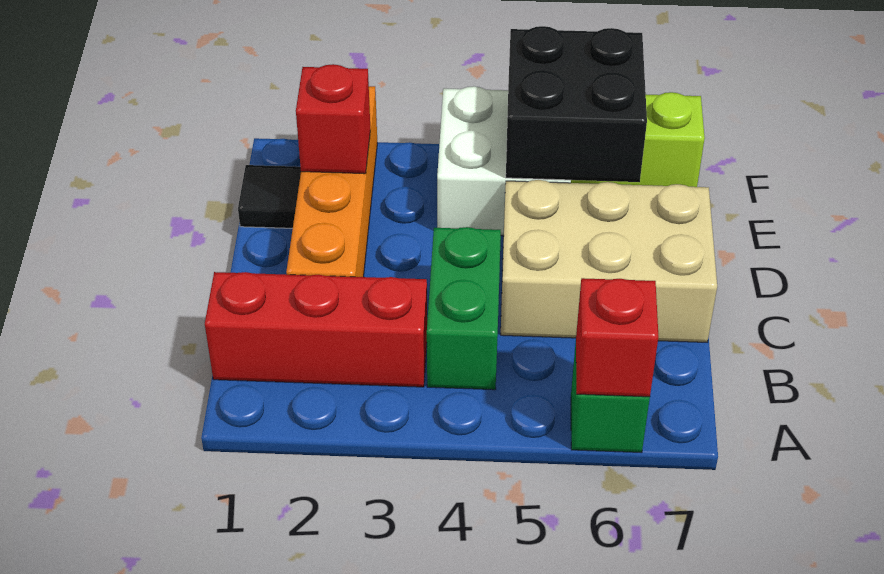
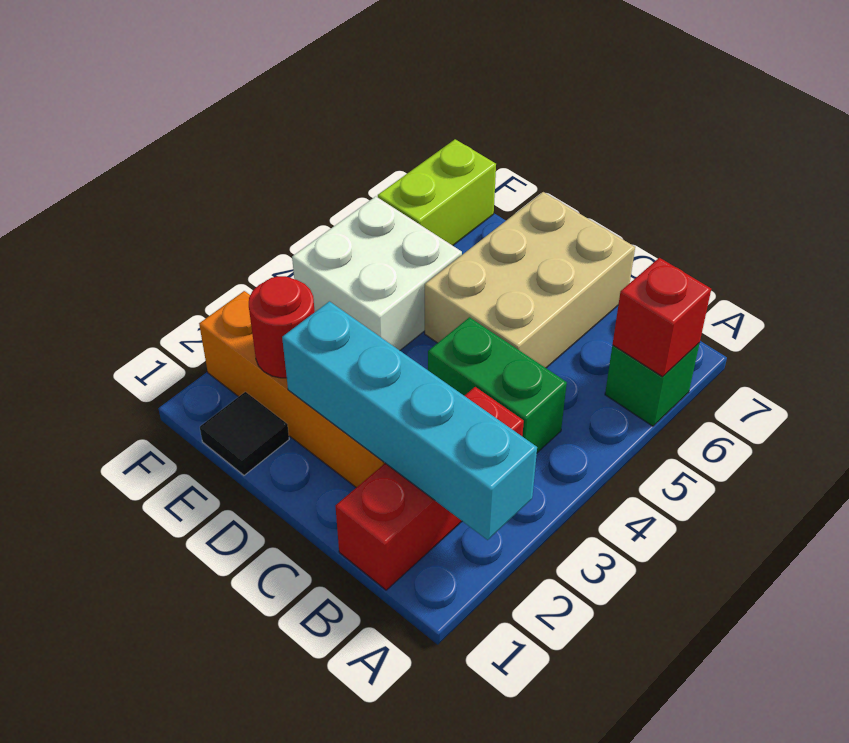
none -> cyan 1x4 brick [282,301,537,540]
red 1x1 brick [296,64,370,174] -> red 1x1 round brick [249,276,315,378]
black 2x2 brick [506,26,647,182] -> none

